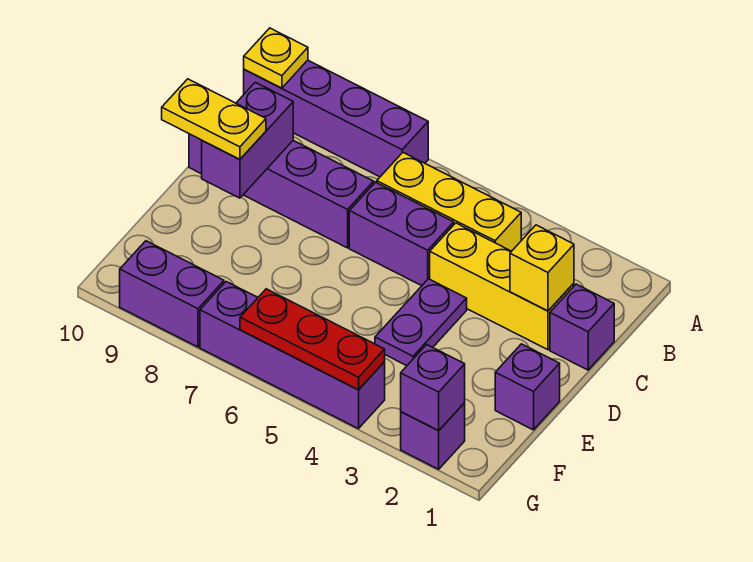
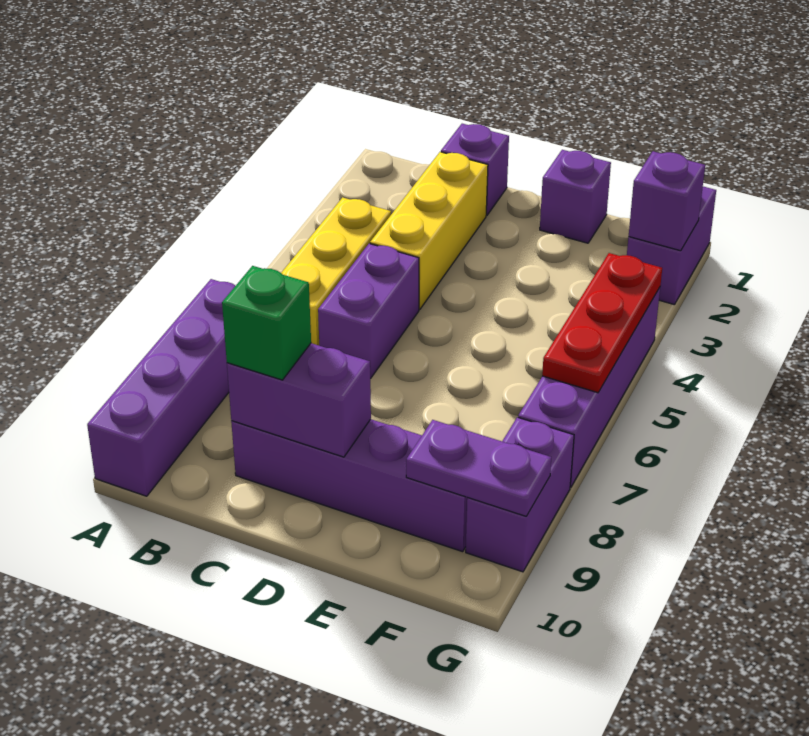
yellow 1x1 plate [244,28,308,88] -> none
yellow 1x1 brick [510,225,574,311] -> none
purple 1x4 brick [189,134,374,248] -> purple 1x4 brick turned to [231,419,467,552]
none -> green 1x1 brick [222,266,311,380]
purple 1x2 plate [375,279,467,366] -> purple 1x2 plate moved to [406,420,551,516]
yellow 1x2 plate [162,79,266,159] -> none
purple 1x1 brick [401,403,465,469] -> purple 1x2 brick [627,187,716,305]

